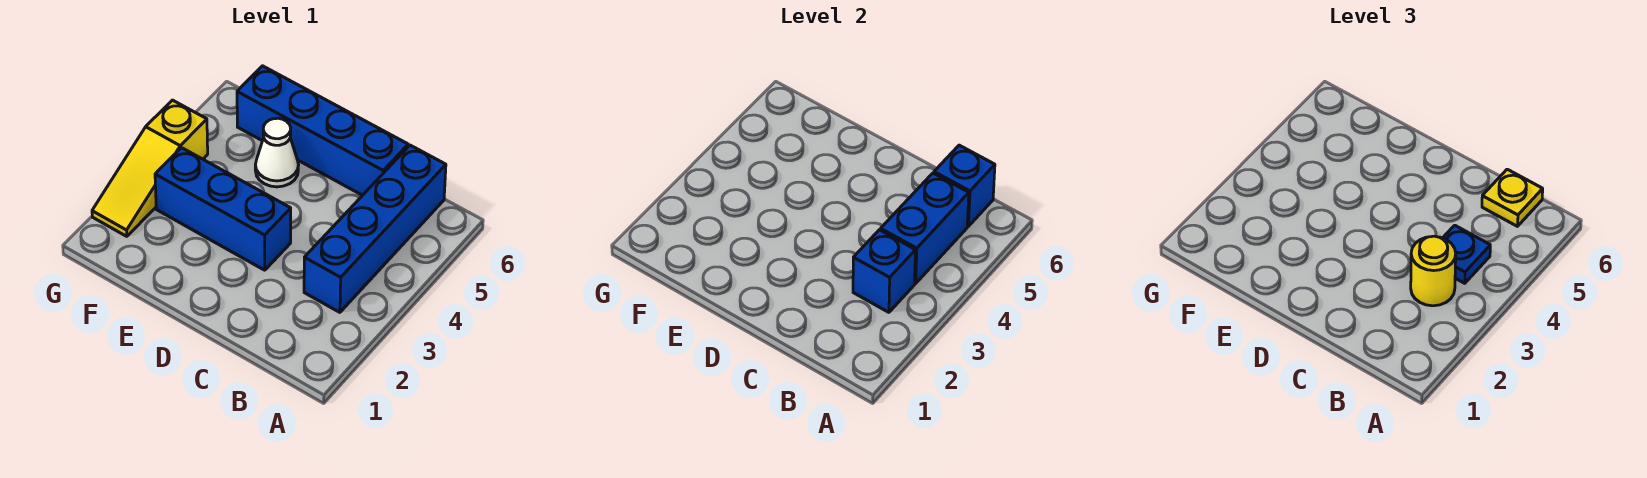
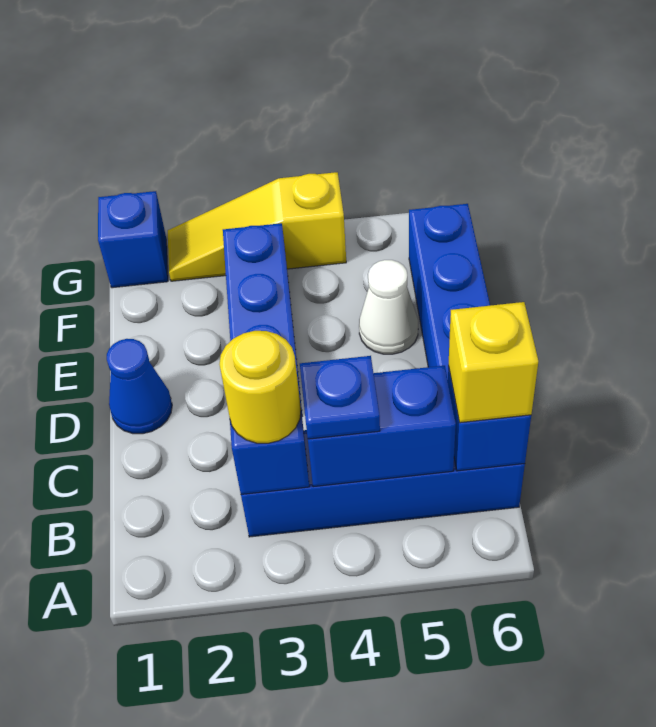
yellow 1x1 plate [1482,169,1543,226] -> yellow 1x1 brick [448,302,538,423]
none -> blue 1x1 cone [107,339,172,434]
none -> blue 1x1 brick [98,191,168,288]

